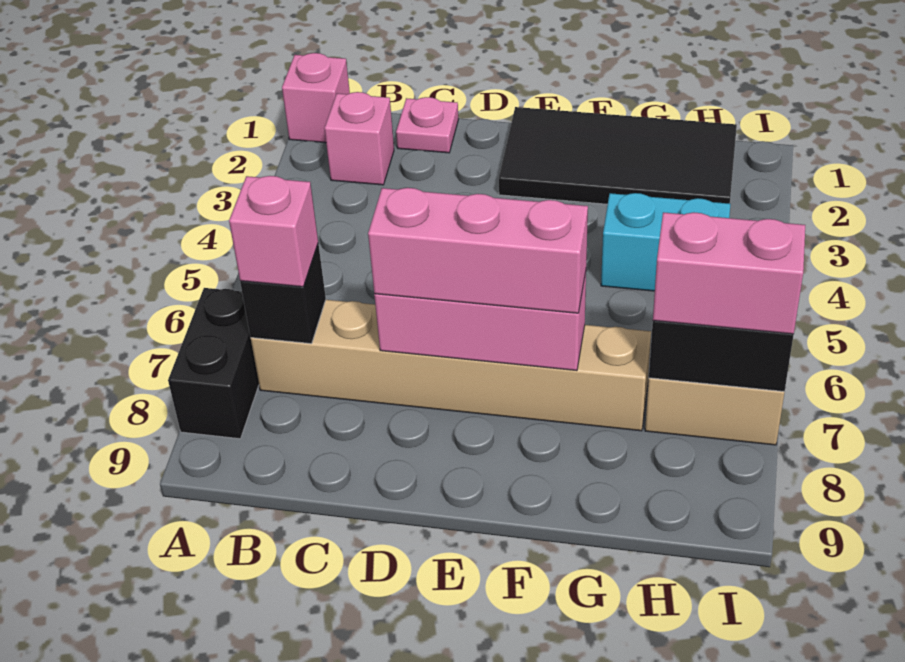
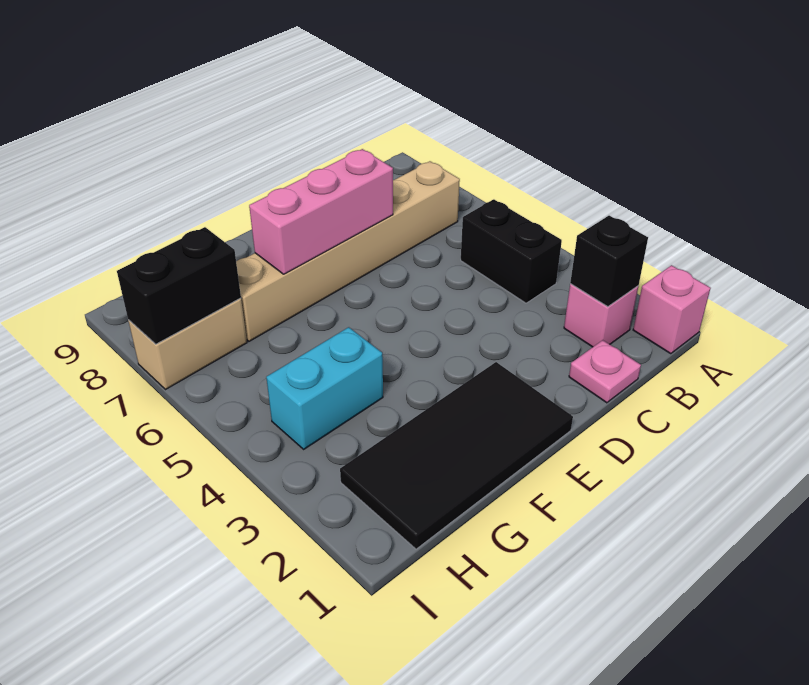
black 1x2 brick [168,288,259,439] -> black 1x2 brick moved to [461,199,562,303]
black 1x1 brick [240,244,326,344] -> black 1x1 brick moved to [570,216,648,307]
pink 1x1 brick [229,176,318,287] -> none
pink 1x3 brick [368,188,588,313] -> none
pink 1x2 brick [653,212,805,334] -> none

